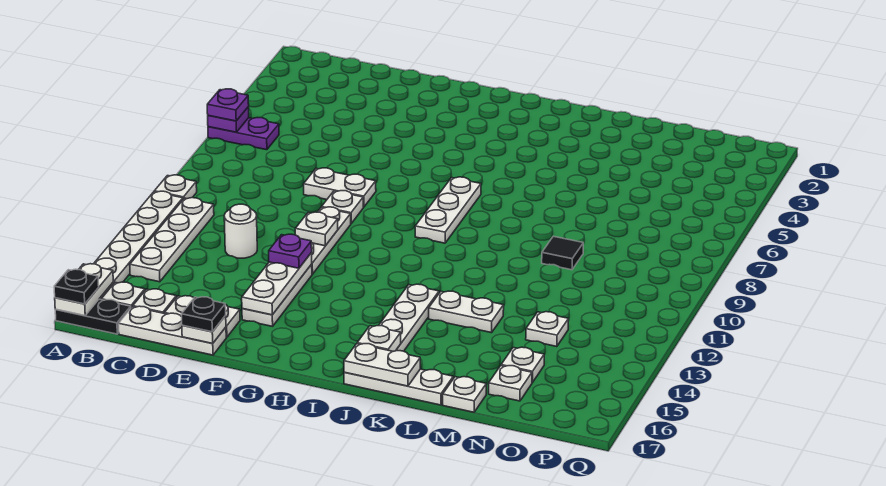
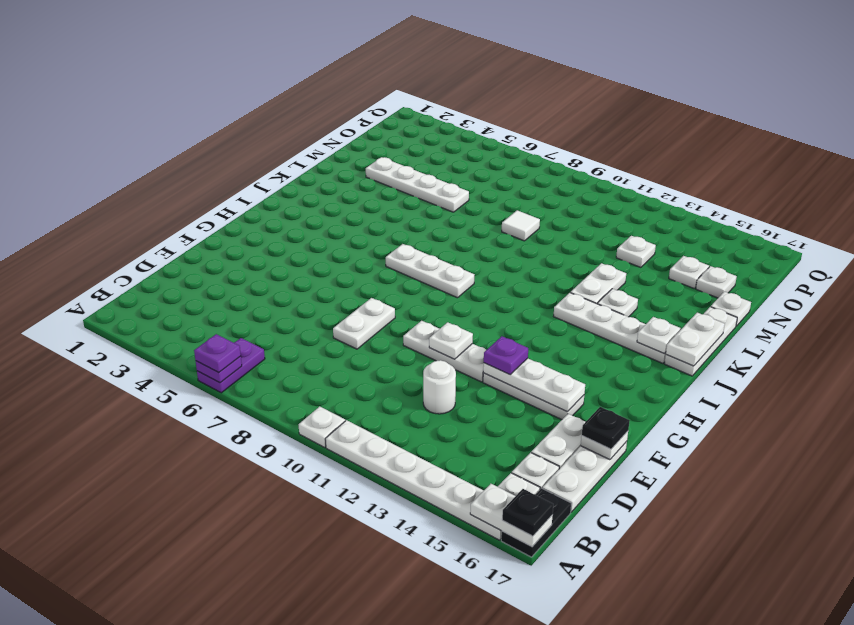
white 1x4 plate [130,198,214,282] -> white 1x4 plate moved to [366,157,469,212]
white 1x1 plate [322,191,363,223] -> white 1x1 plate moved to [597,289,638,317]
black 1x1 tile [542,236,583,270] -> white 1x1 tile [502,210,540,241]

